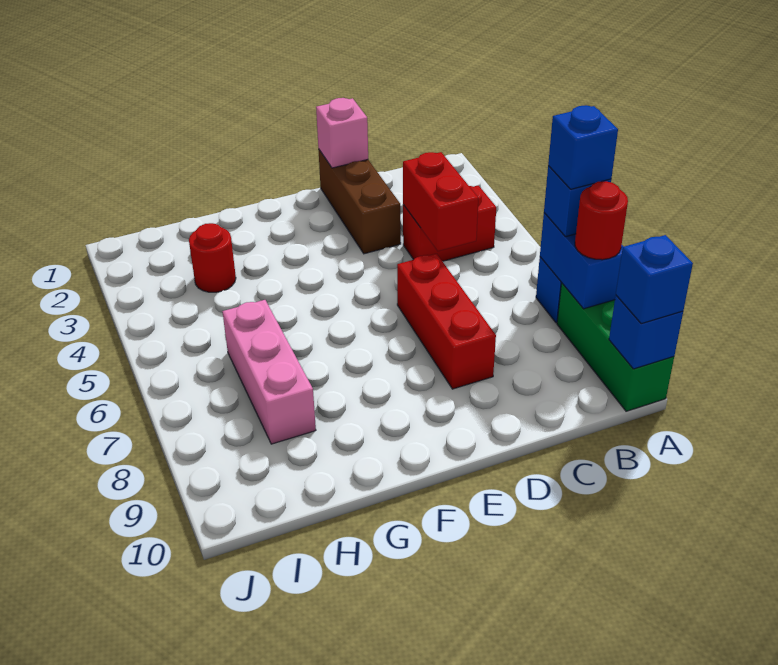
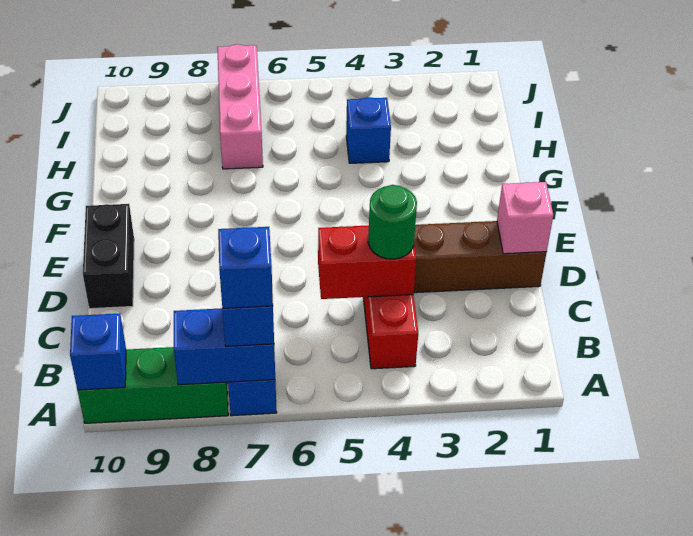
red 1x1 round brick [575,181,628,260] -> none
blue 1x1 brick [616,235,693,324] -> blue 1x1 brick moved to [346,97,391,163]
none -> green 1x1 round brick [368,185,417,259]
red 1x3 brick [397,254,496,389] -> none
none -> black 1x2 brick [83,204,134,309]
red 1x1 round brick [189,223,236,292] -> none
pink 1x3 brick [222,300,316,444] -> pink 1x3 brick turned to [217,44,263,169]

